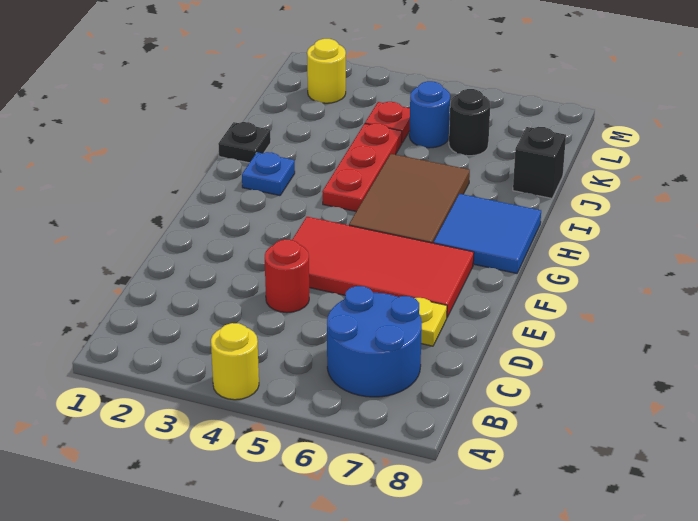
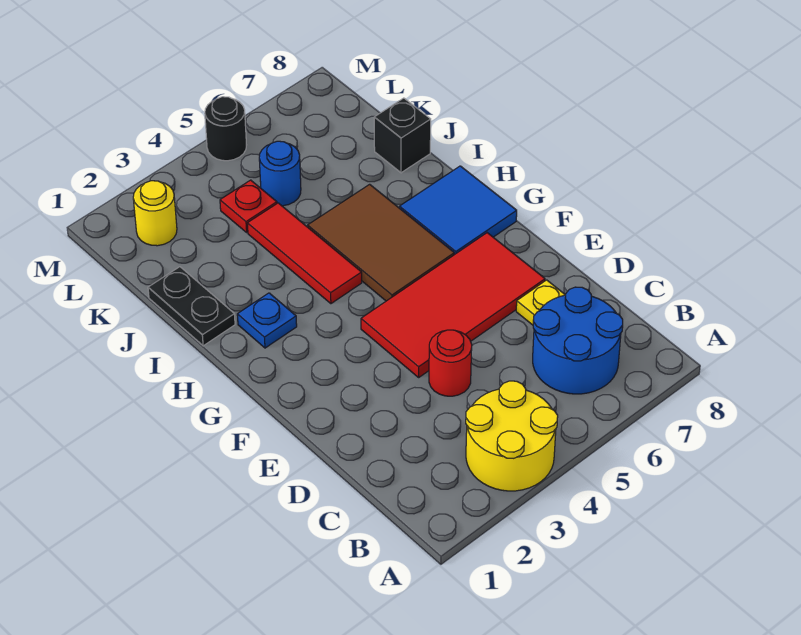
yellow 1x1 round brick [211,323,259,400] -> yellow 2x2 round brick [466,381,558,491]
red 1x3 plate [322,123,402,211] -> red 1x3 tile [247,203,362,304]
black 1x1 plate [218,122,271,163] -> black 1x2 plate [148,267,235,346]
black 1x1 round brick [449,89,490,156] -> black 1x1 round brick moved to [205,97,246,161]

